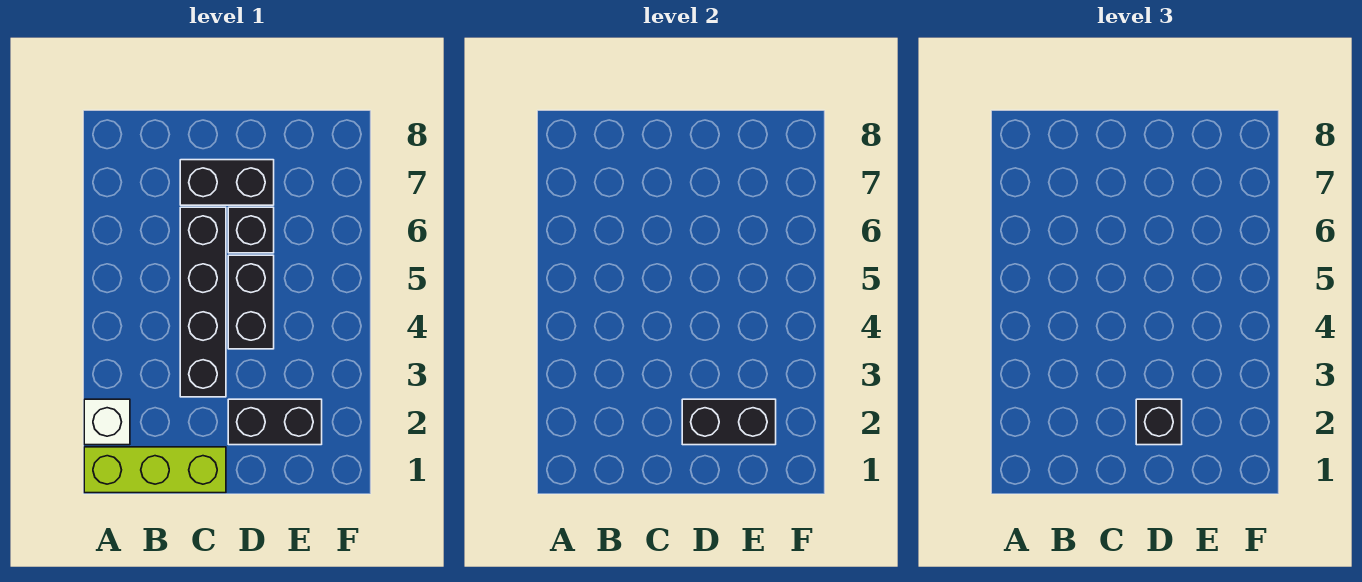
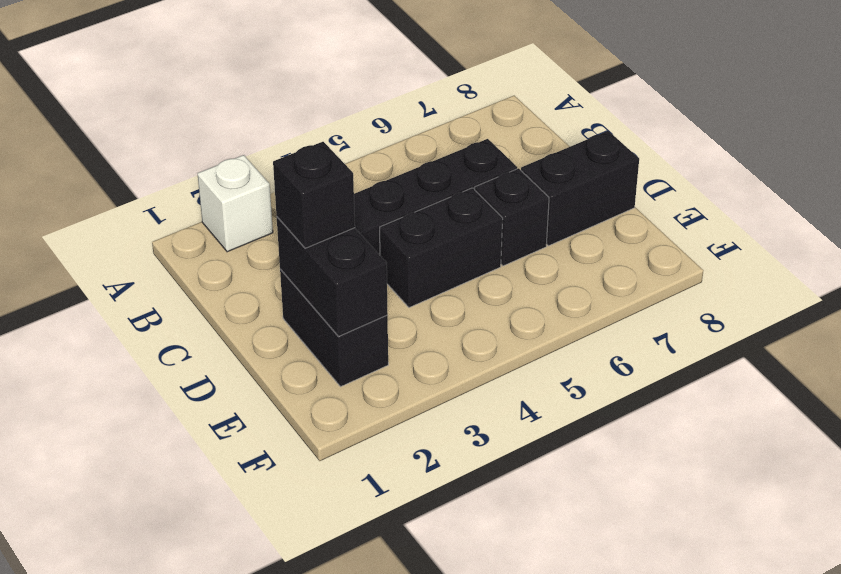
lime 1x3 brick [84,447,226,493] -> none
black 1x2 brick [180,160,274,205] -> black 1x2 brick turned to [521,131,639,246]

